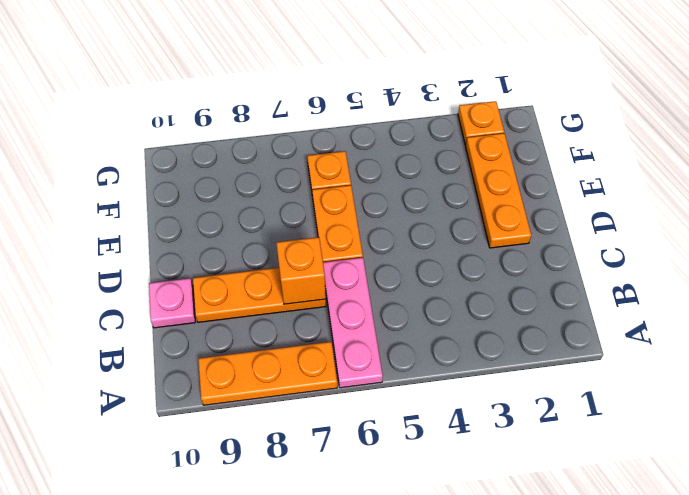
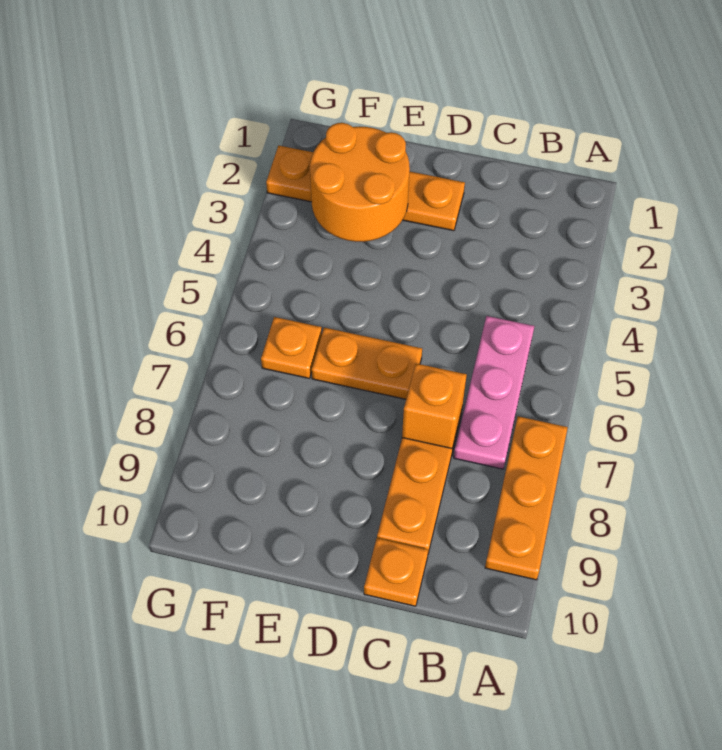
pink 1x3 plate [323,258,383,388] -> pink 1x3 plate turned to [454,316,534,469]
pink 1x1 plate [149,278,195,328] -> orange 1x1 plate [364,538,428,606]
none -> orange 2x2 round brick [310,123,410,242]

